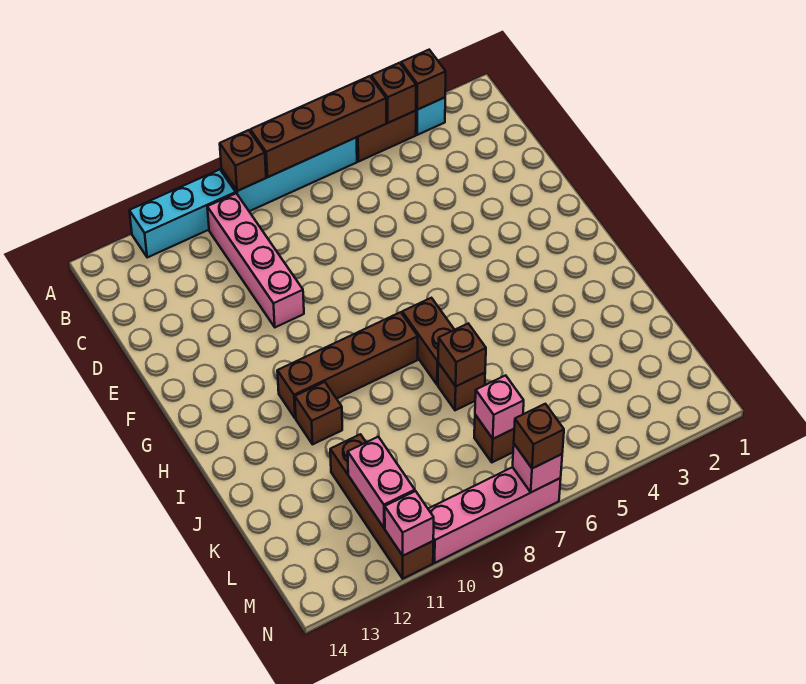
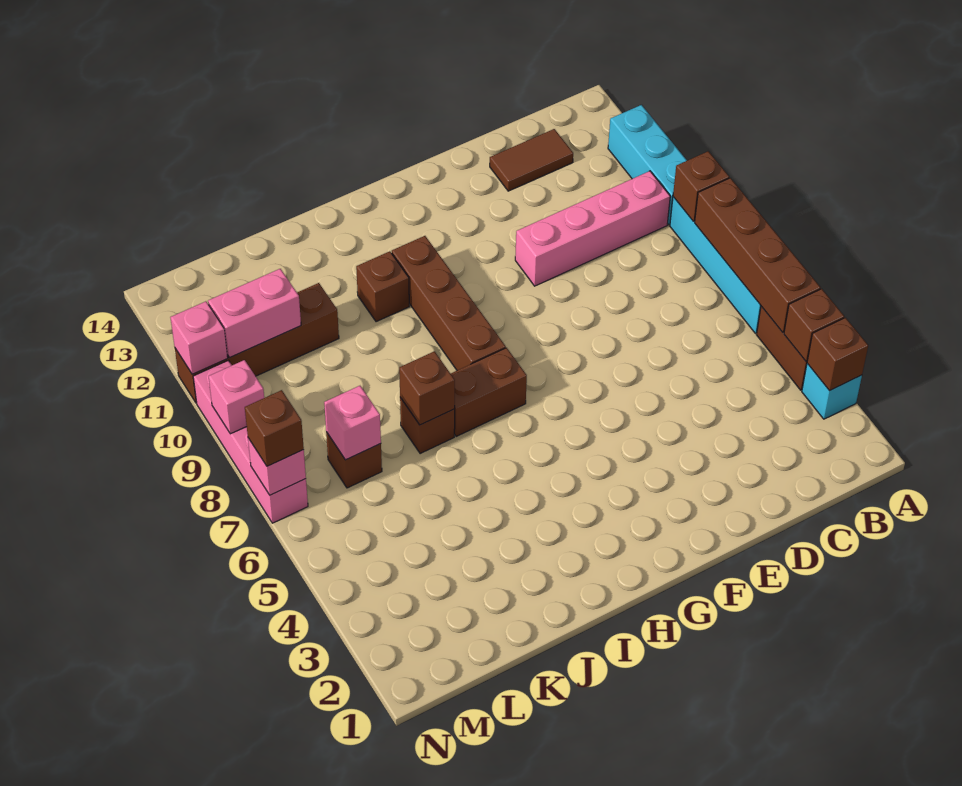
none -> brown 1x2 tile [490,129,573,191]
none -> pink 1x1 brick [209,360,264,434]

